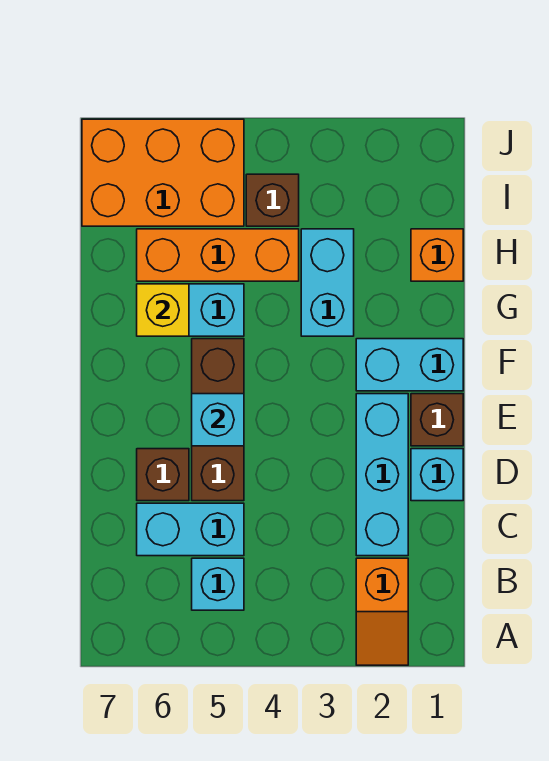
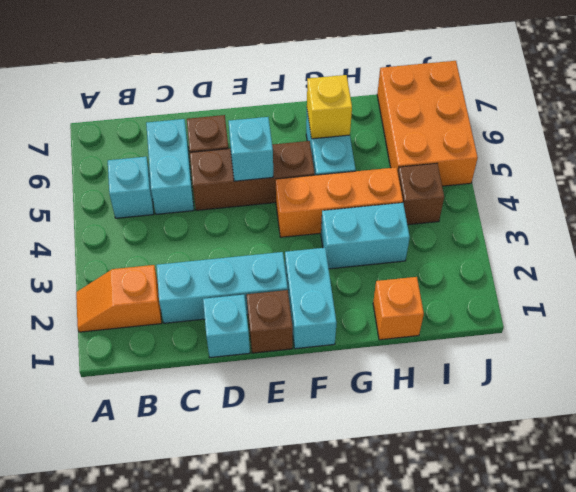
orange 1x3 brick [137,229,299,281] -> orange 1x3 brick turned to [276,167,403,237]

